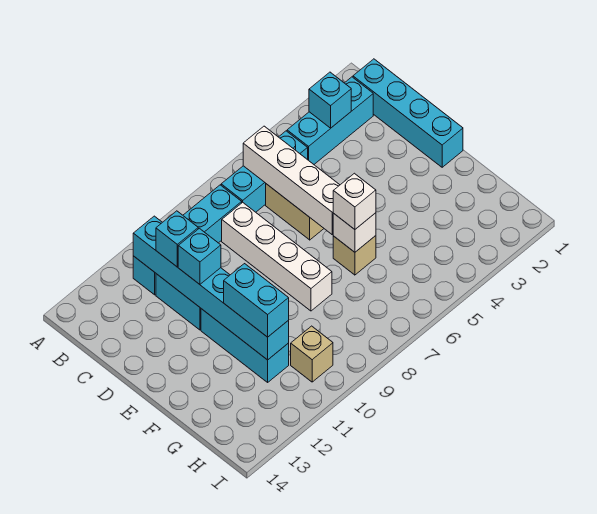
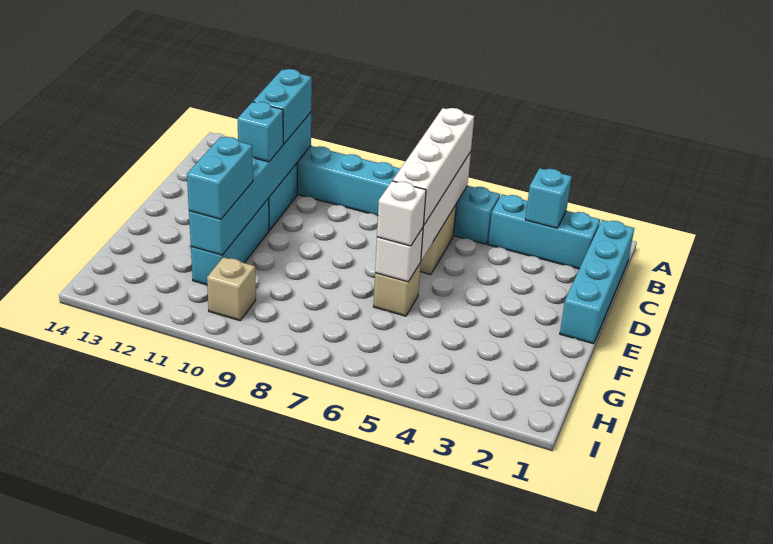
white 1x4 brick [222,202,332,311] -> white 1x4 brick moved to [393,108,474,225]
cyan 1x1 brick [156,211,198,267] -> cyan 1x2 brick [253,69,312,144]

